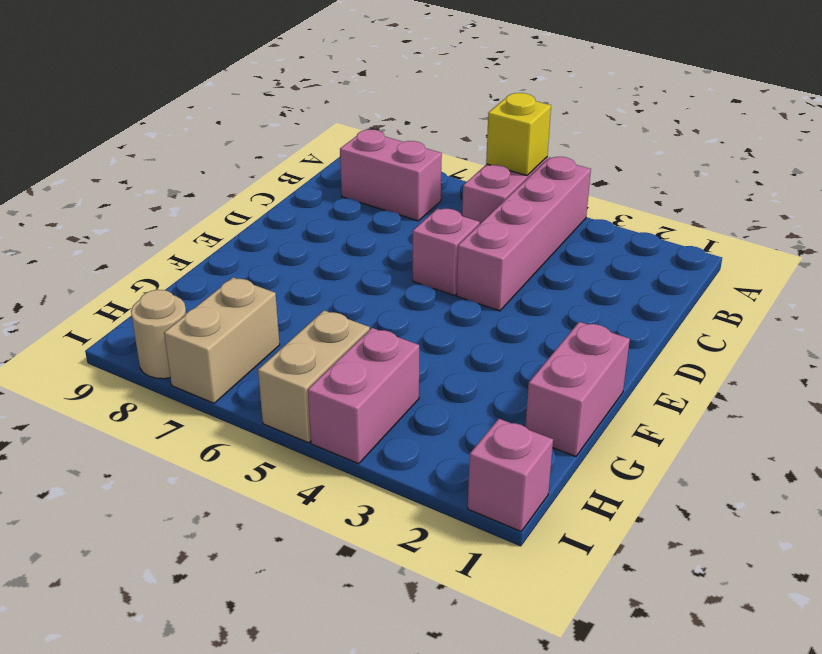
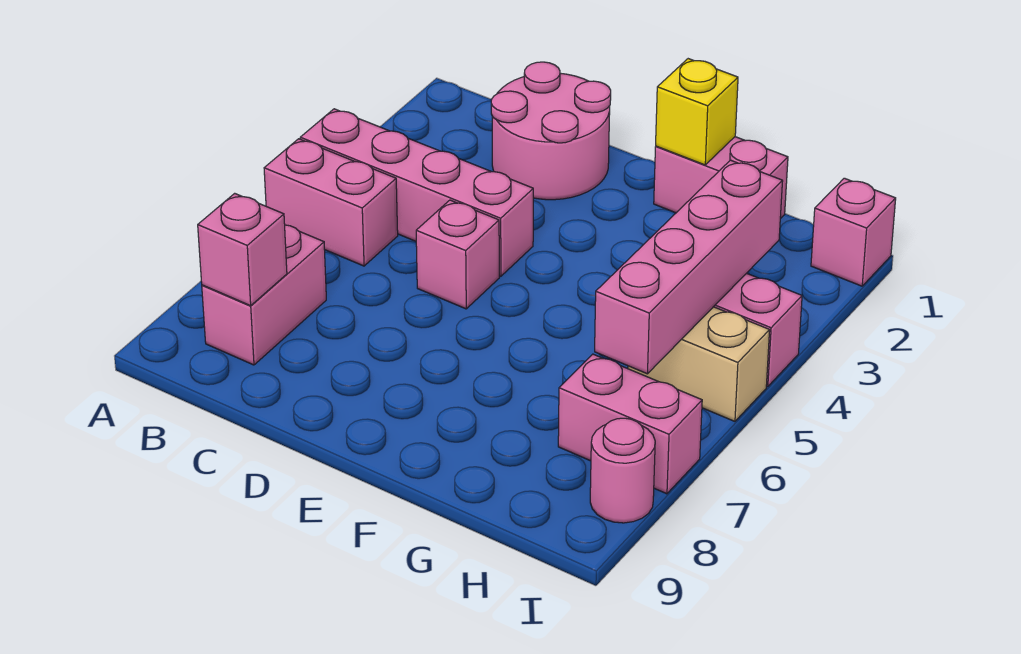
yellow 1x1 brick [486,93,551,176] -> yellow 1x1 brick moved to [656,59,738,165]
none -> pink 1x1 brick [198,193,287,306]
none -> pink 2x2 round brick [491,62,611,200]
none -> pink 1x4 brick [595,160,783,374]
tan 1x2 brick [164,277,280,403] -> pink 1x2 brick [558,354,702,494]
tan 1x1 round brick [131,290,186,379] -> pink 1x1 round brick [590,418,655,523]

